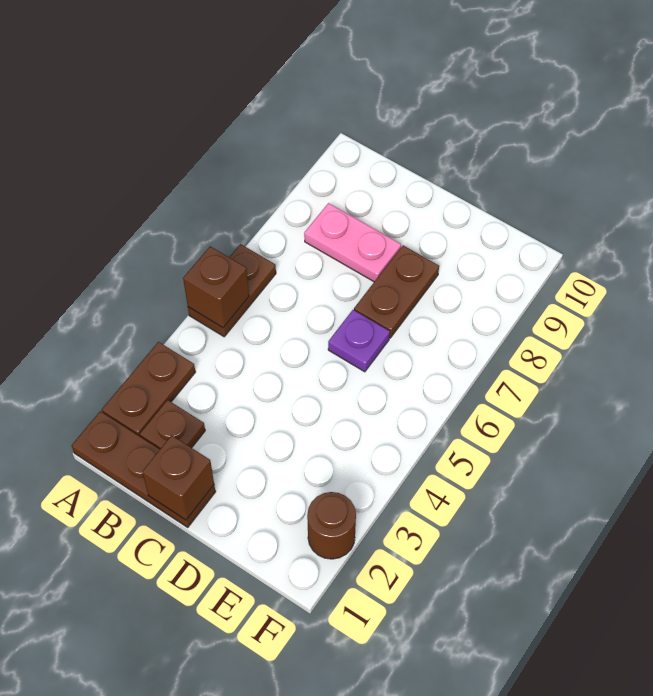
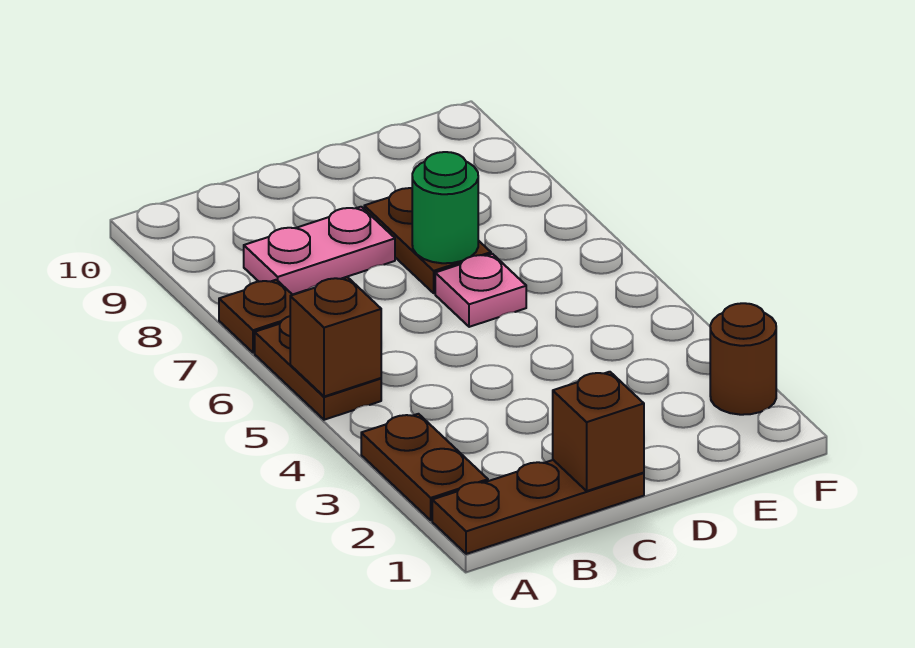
brown 1x1 plate [140,400,205,449] -> brown 1x1 plate moved to [219,280,292,353]
purple 1x1 plate [328,310,390,372] -> pink 1x1 plate [435,254,526,327]
none -> green 1x1 round brick [412,152,478,263]

